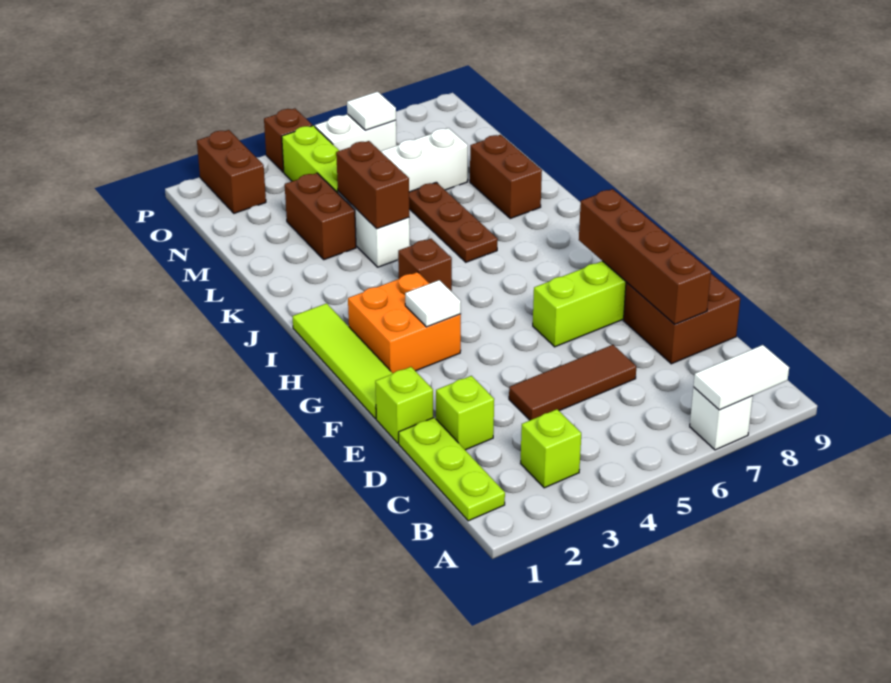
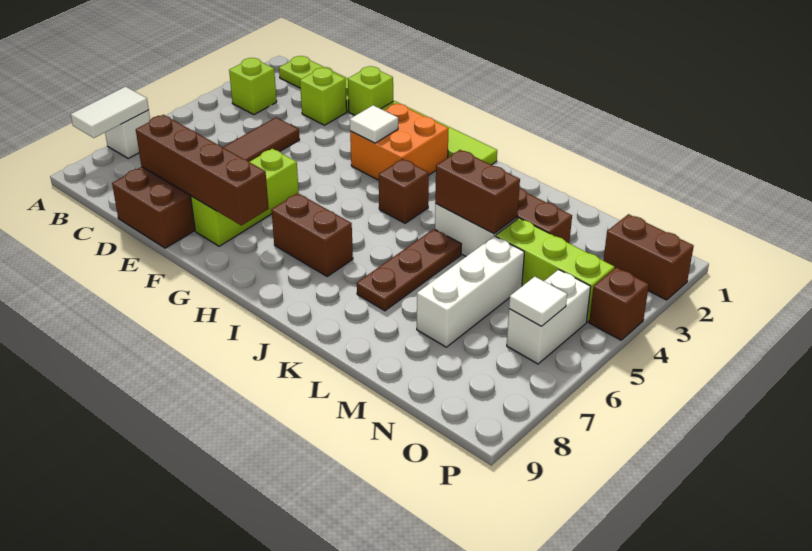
brown 1x3 plate [409,182,498,262] -> brown 1x3 plate turned to [357,229,461,311]
brown 1x2 brick [470,135,542,218] -> brown 1x2 brick moved to [271,193,353,276]

